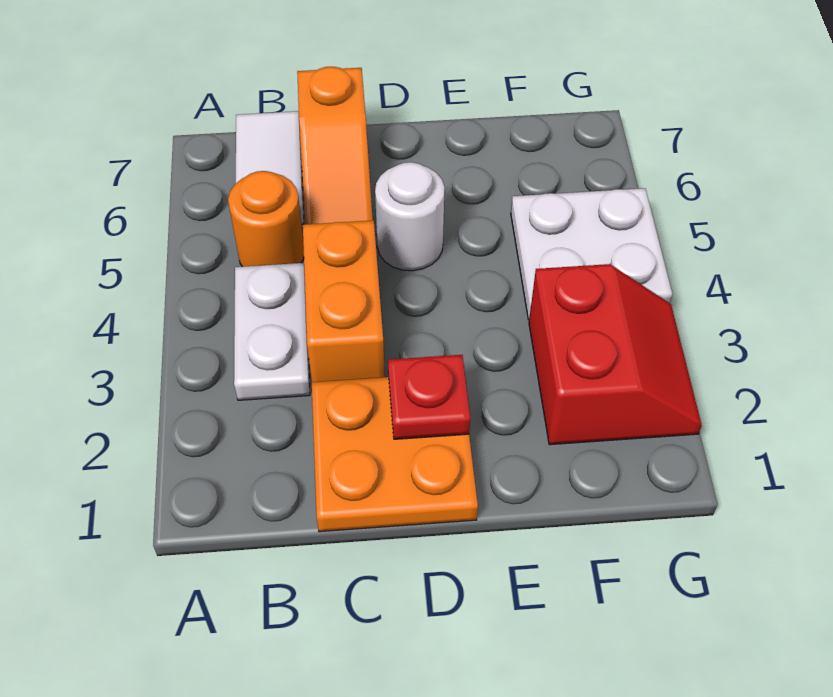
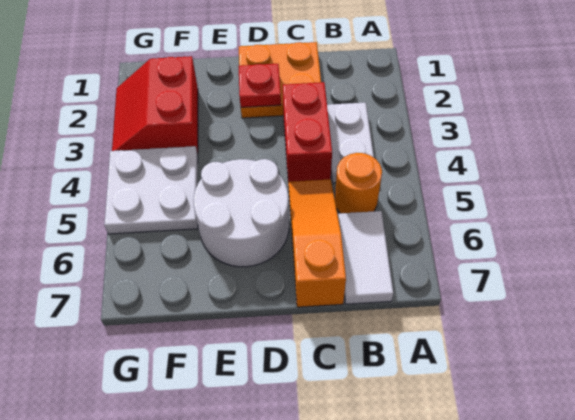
orange 1x2 brick [303,220,385,382] -> red 1x2 brick [283,82,332,182]
white 1x1 round brick [375,162,445,271] -> white 2x2 round brick [193,159,289,267]

